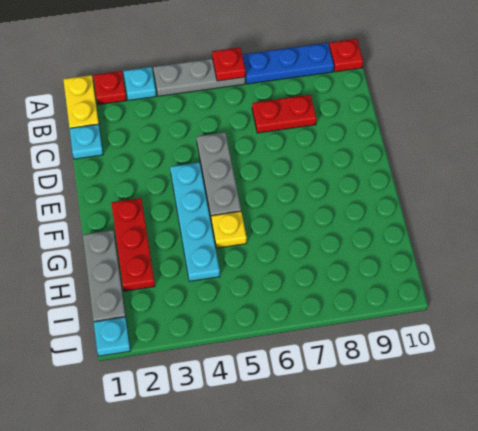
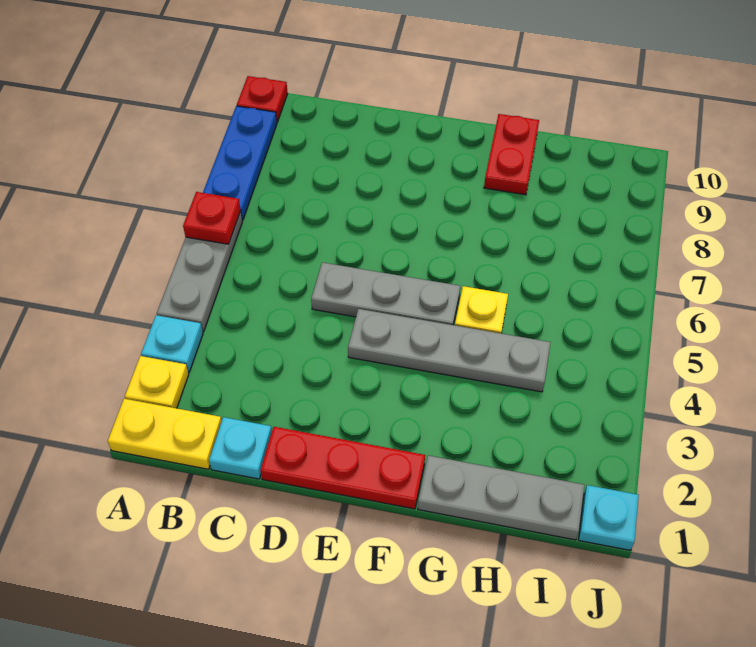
red 1x1 plate [94,71,126,105] -> yellow 1x1 plate [125,356,189,408]
red 1x2 plate [252,95,316,133] -> red 1x2 plate moved to [484,114,539,195]
cyan 1x4 plate [170,162,220,281] -> grey 1x4 plate [348,309,551,392]
red 1x3 plate [111,198,155,291] -> red 1x3 plate moved to [261,427,425,509]

